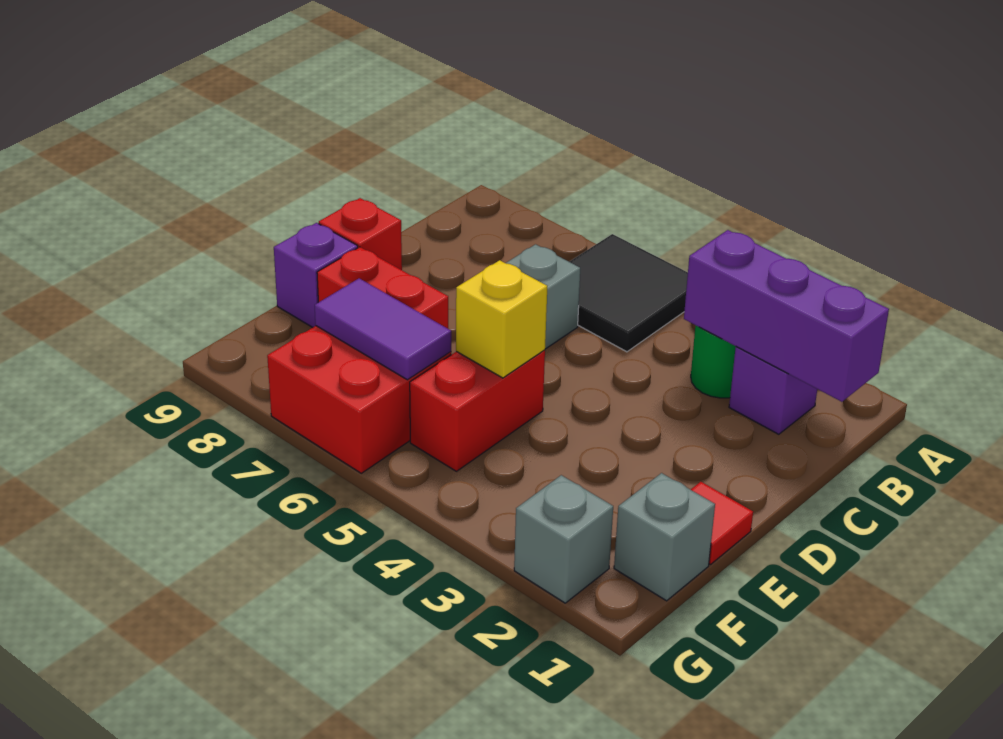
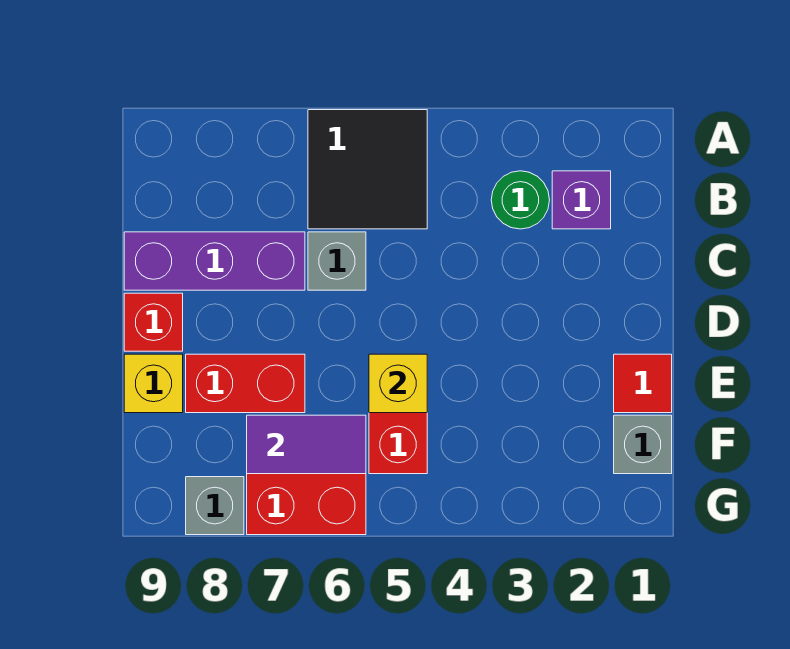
purple 1x3 brick [684,230,889,402] -> purple 1x3 brick moved to [124,232,305,290]
purple 1x1 brick [274,223,358,328] -> yellow 1x1 brick [124,354,183,413]
grey 1x1 brick [514,475,613,603] -> grey 1x1 brick moved to [186,477,244,535]

